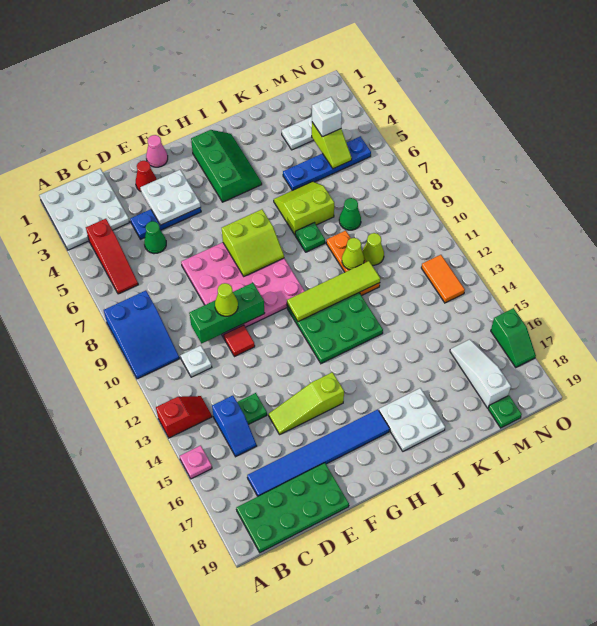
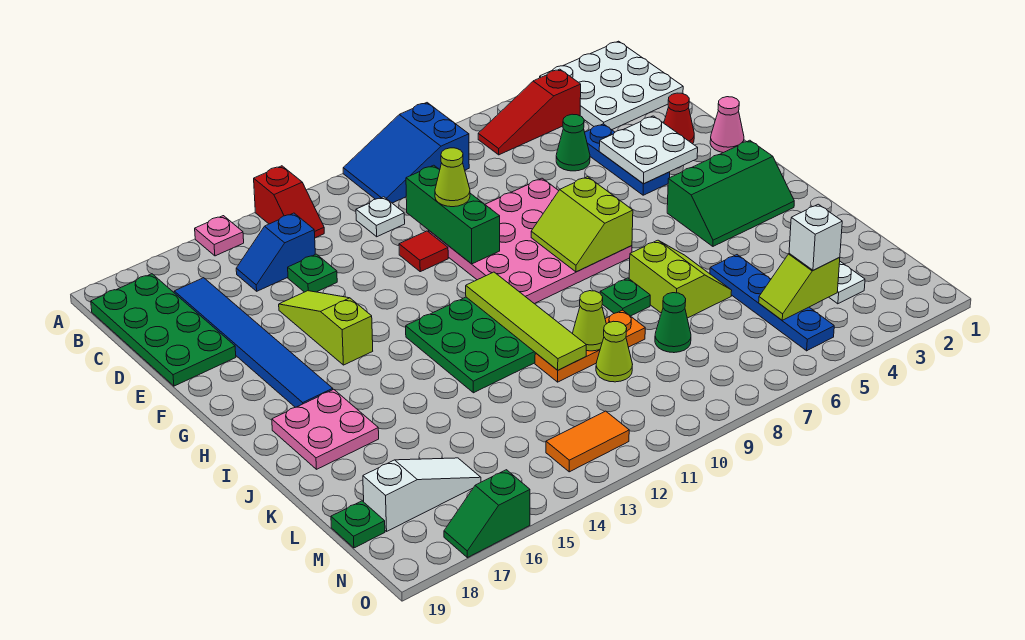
white 2x2 plate [379,388,445,451] -> pink 2x2 plate [272,389,379,469]

